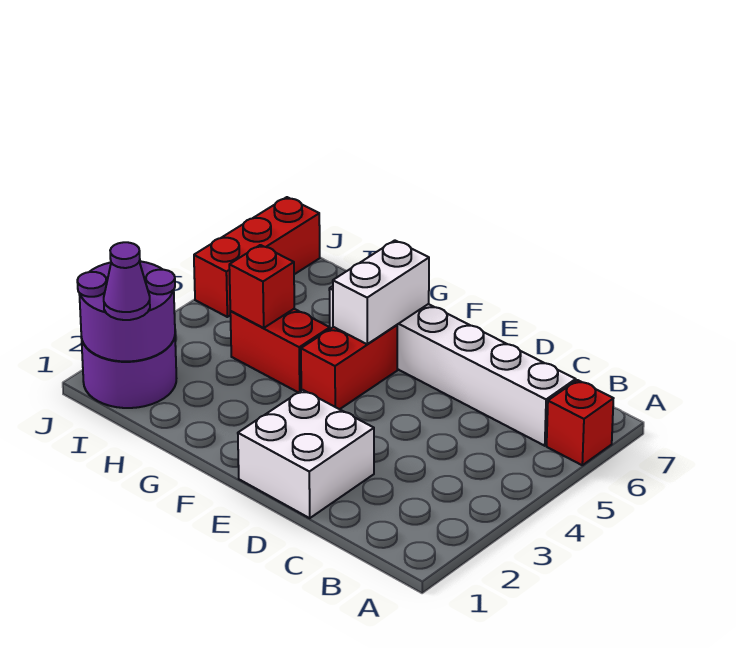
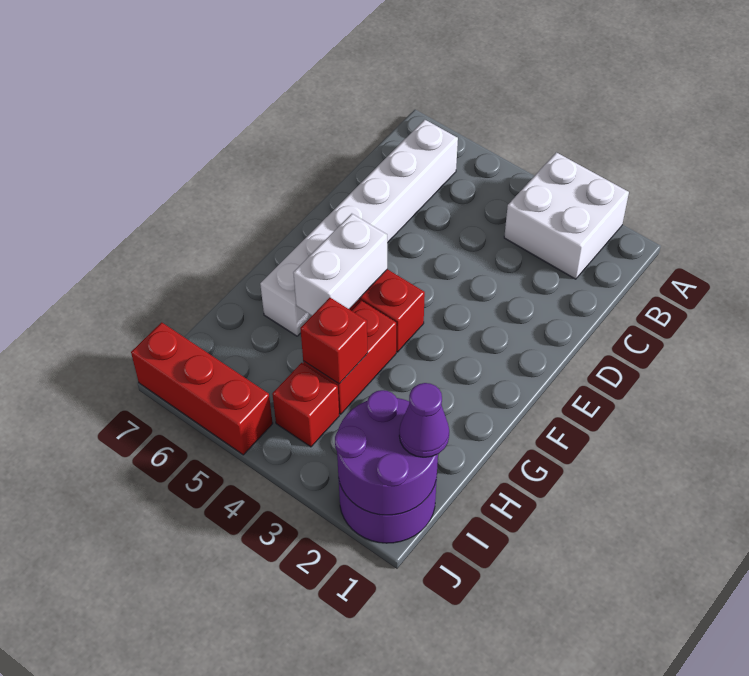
red 1x1 brick [547,380,613,465] -> red 1x1 brick moved to [272,363,339,447]
white 2x2 brick [238,390,374,518] -> white 2x2 brick moved to [504,152,629,279]
white 1x2 brick [333,240,429,344] -> white 1x2 brick turned to [293,214,387,315]

